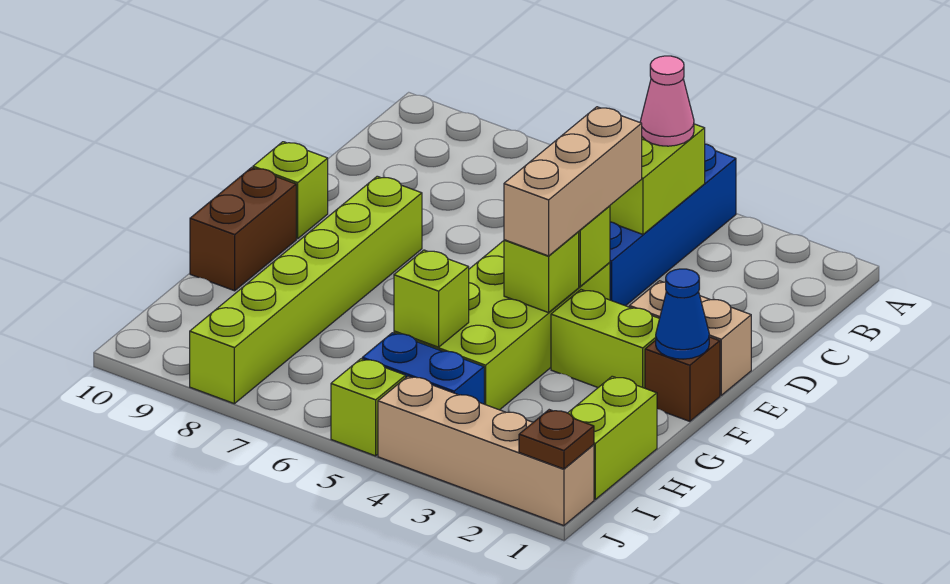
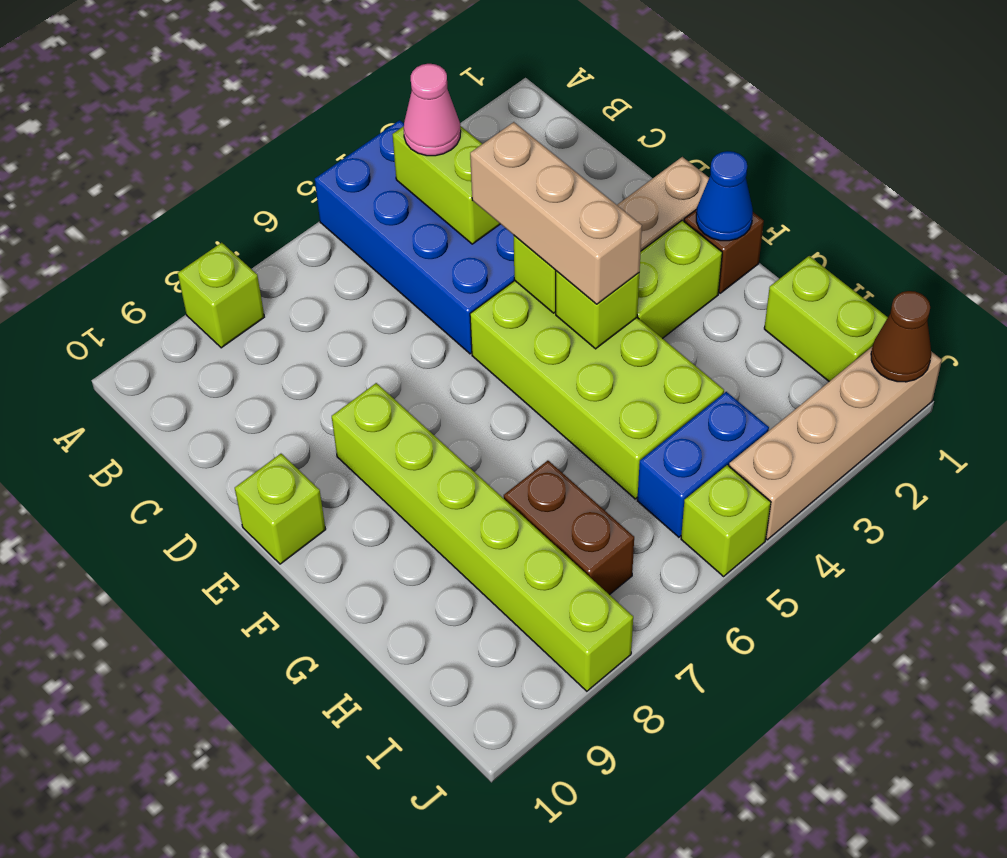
brown 1x2 brick [190,168,296,291] -> brown 1x2 brick moved to [504,461,634,595]
lime 1x1 brick [394,250,469,347] -> lime 1x1 brick moved to [178,243,264,348]
brown 1x1 plate [519,410,594,469] -> brown 1x1 cone [871,291,931,382]

